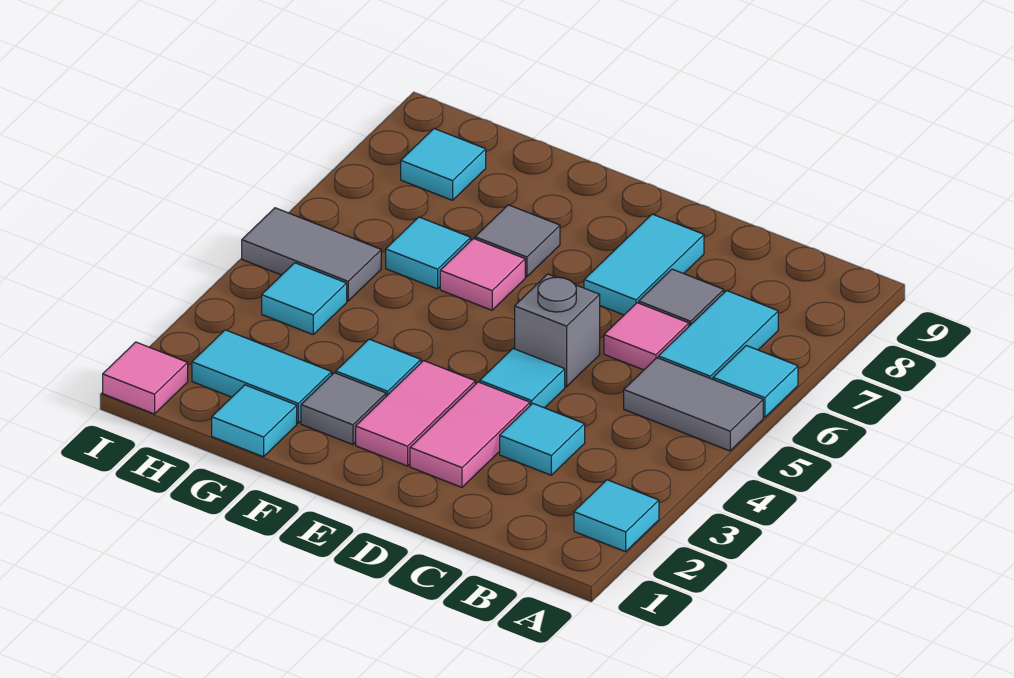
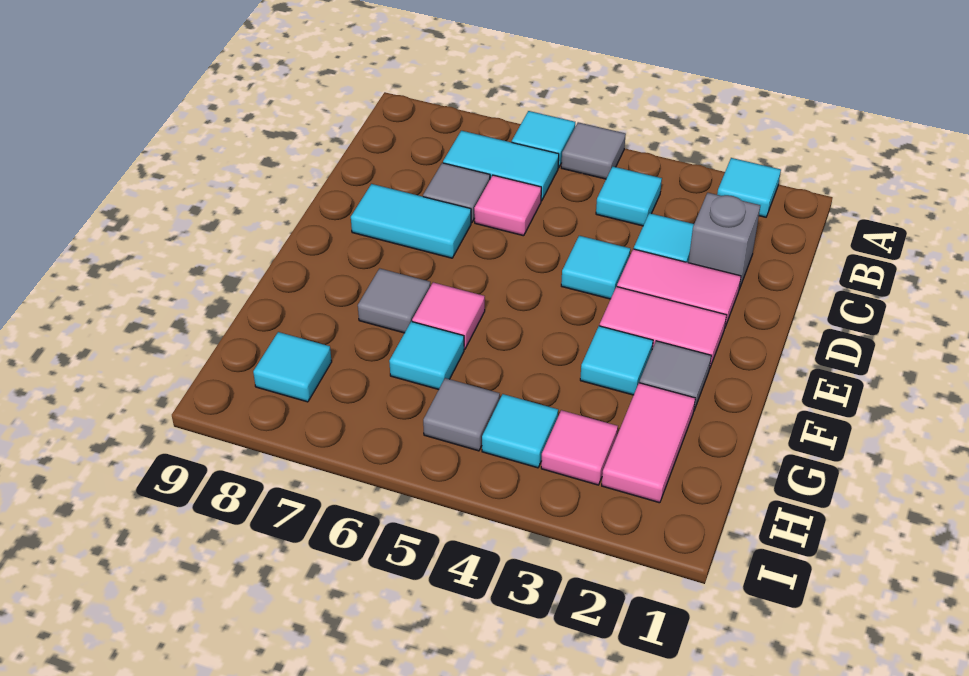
grey 1x2 tile [624,358,763,451] -> grey 1x1 tile [561,122,626,179]
grey 1x1 brick [515,274,600,387] -> grey 1x1 brick moved to [689,193,760,289]
cyan 1x1 tile [212,385,297,457] -> cyan 1x1 tile moved to [596,167,662,226]
cyan 1x2 tile [192,330,332,423] -> pink 1x2 tile [602,383,695,503]
grey 1x2 tile [242,208,381,301] -> grey 1x1 tile [423,378,500,451]
pink 1x1 tile [103,342,188,414] -> pink 1x1 tile moved to [541,410,618,485]

